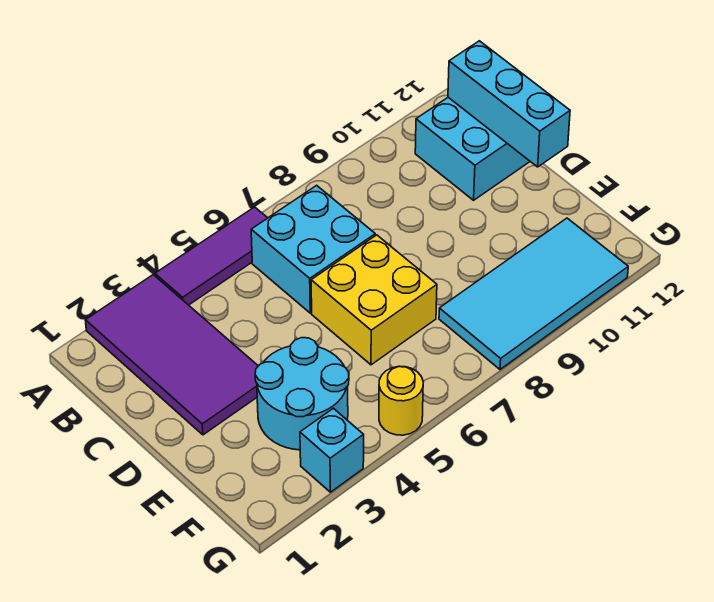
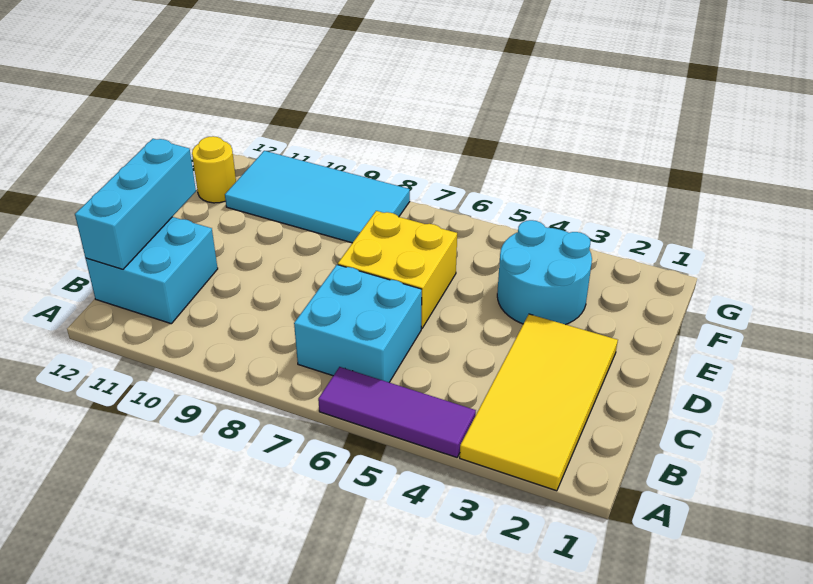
purple 2x4 tile [85,275,258,435] -> yellow 2x4 tile [460,314,618,491]
cyan 1x1 brick [300,408,364,492] -> none
yellow 1x1 round brick [379,366,423,435] -> yellow 1x1 round brick moved to [192,136,236,203]

